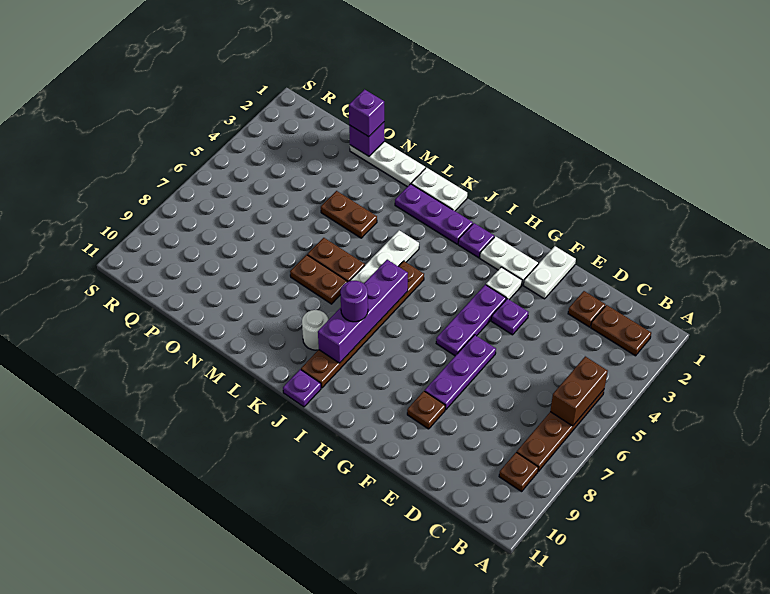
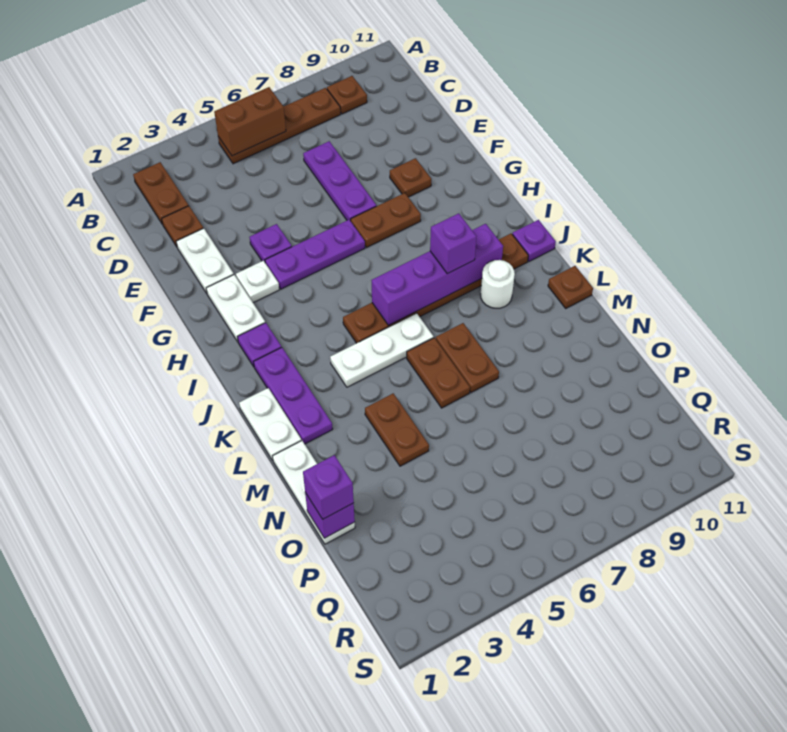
white 1x2 plate [524,246,576,299] -> white 1x2 plate turned to [176,228,234,293]
purple 1x3 plate [425,335,496,410] -> purple 1x3 plate turned to [303,141,376,221]
none -> brown 1x2 plate [351,193,421,248]
purple 1x1 round brick [340,281,368,322] -> purple 1x1 brick [430,213,477,274]
none -> brown 1x1 plate [548,266,593,308]

